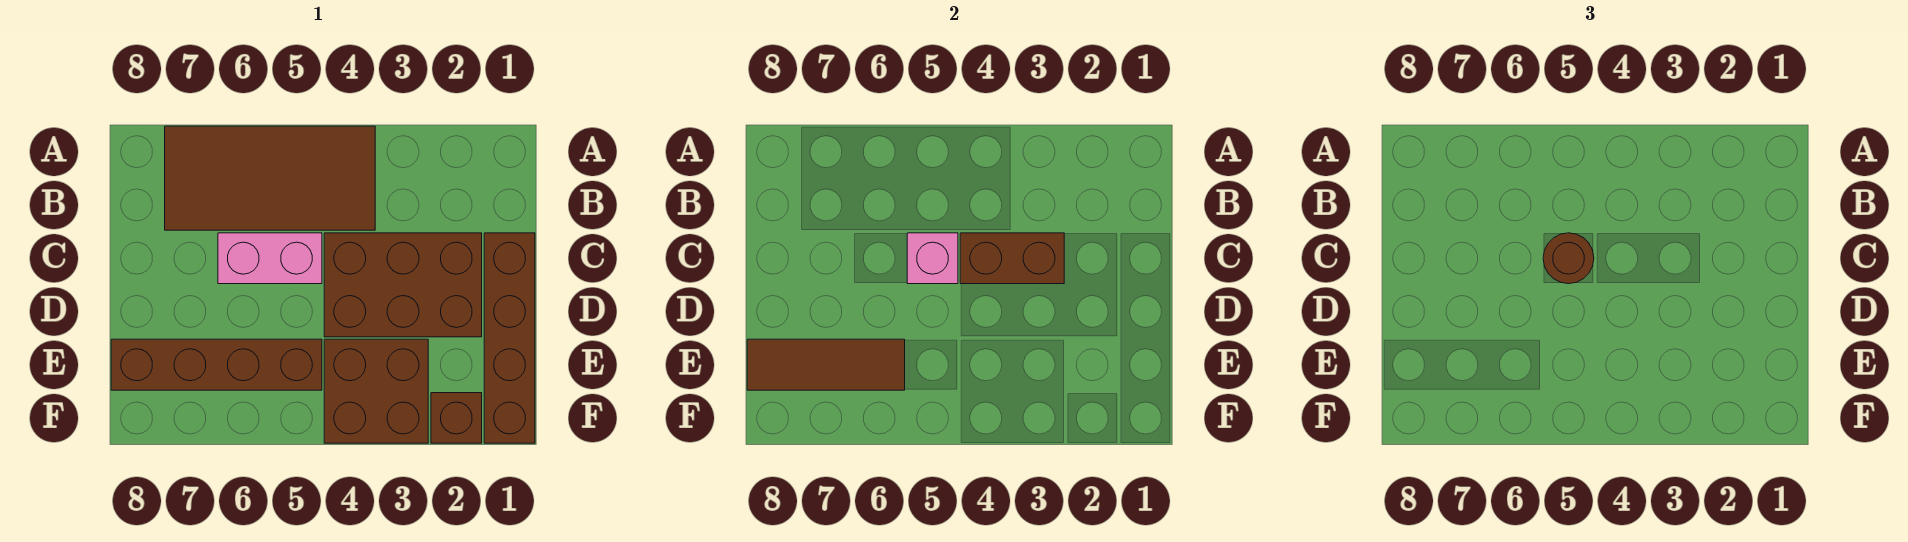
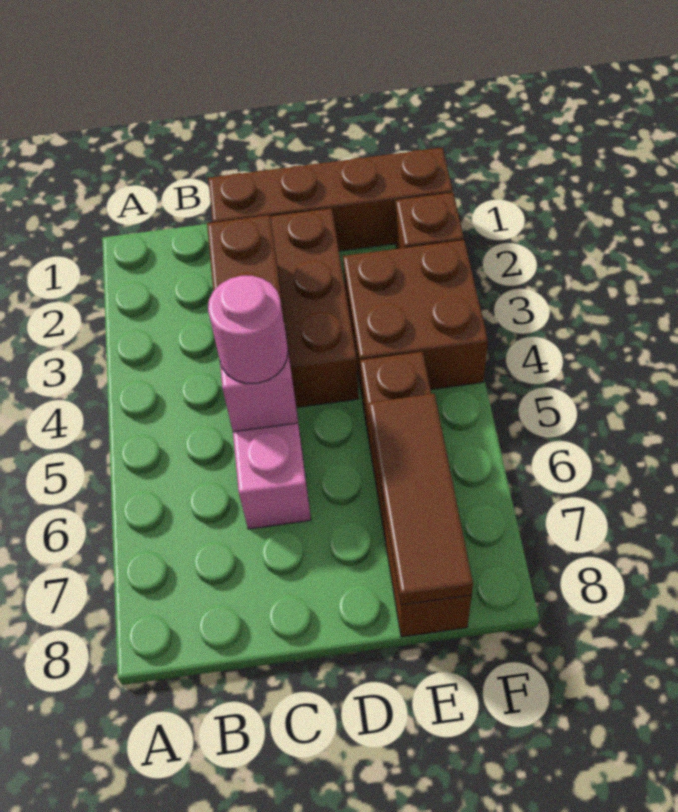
brown 2x4 tile [165,126,375,230] -> none
brown 1x1 round brick [1543,233,1594,284] -> pink 1x1 round brick [208,276,288,383]

